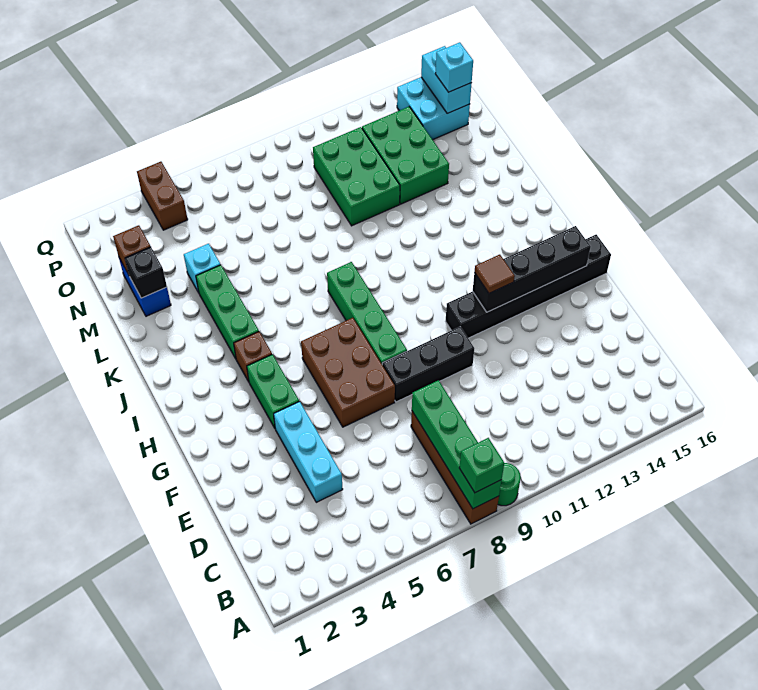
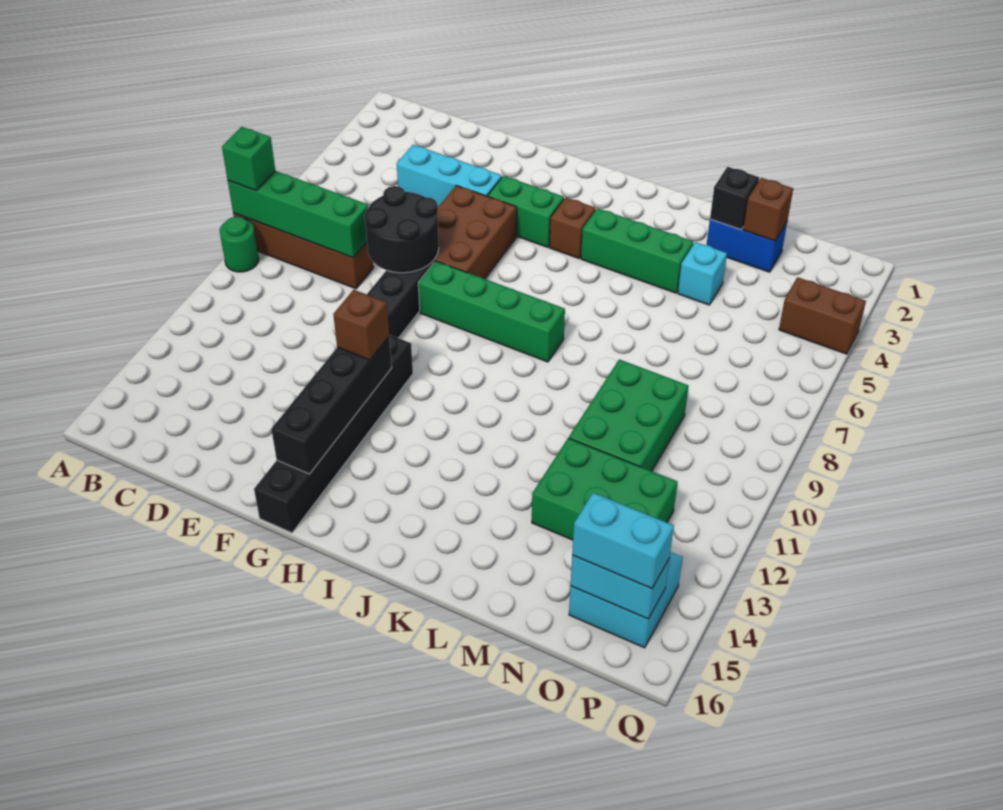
none -> black 2x2 round brick [364,186,439,273]
brown 2x3 brick [301,318,395,427] -> brown 2x3 brick turned to [434,185,517,279]
brown 1x1 tile [475,255,515,293] -> brown 1x1 brick [333,290,389,360]
green 2x3 brick [313,127,400,226] -> green 2x3 brick turned to [569,359,689,471]
cyan 1x1 brick [435,42,473,92] -> cyan 1x2 brick [572,493,674,589]

